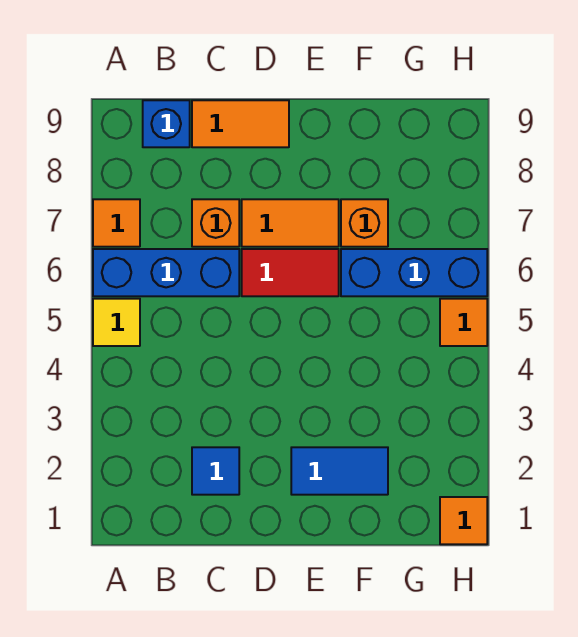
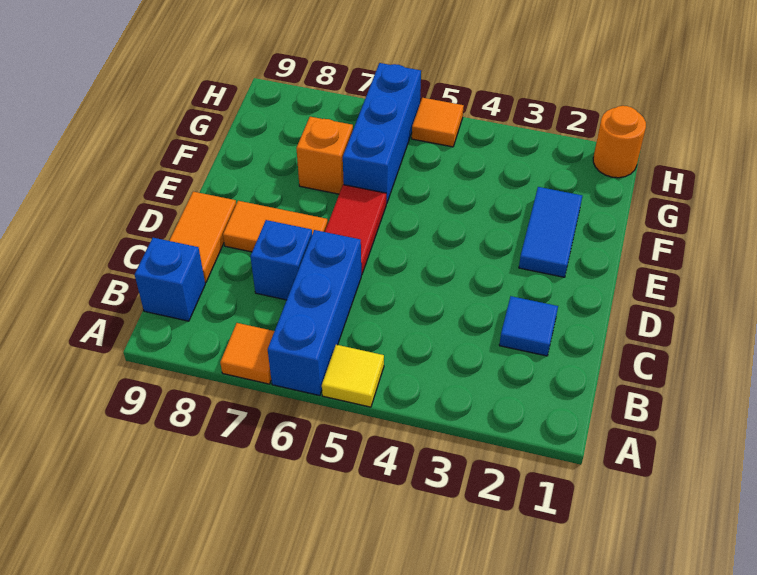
orange 1x1 brick [192,199,239,247] -> blue 1x1 brick [250,220,312,300]
orange 1x2 tile [242,199,339,247] -> orange 1x2 tile turned to [223,201,328,252]
orange 1x1 tile [440,497,487,544] -> orange 1x1 round brick [593,106,646,178]

